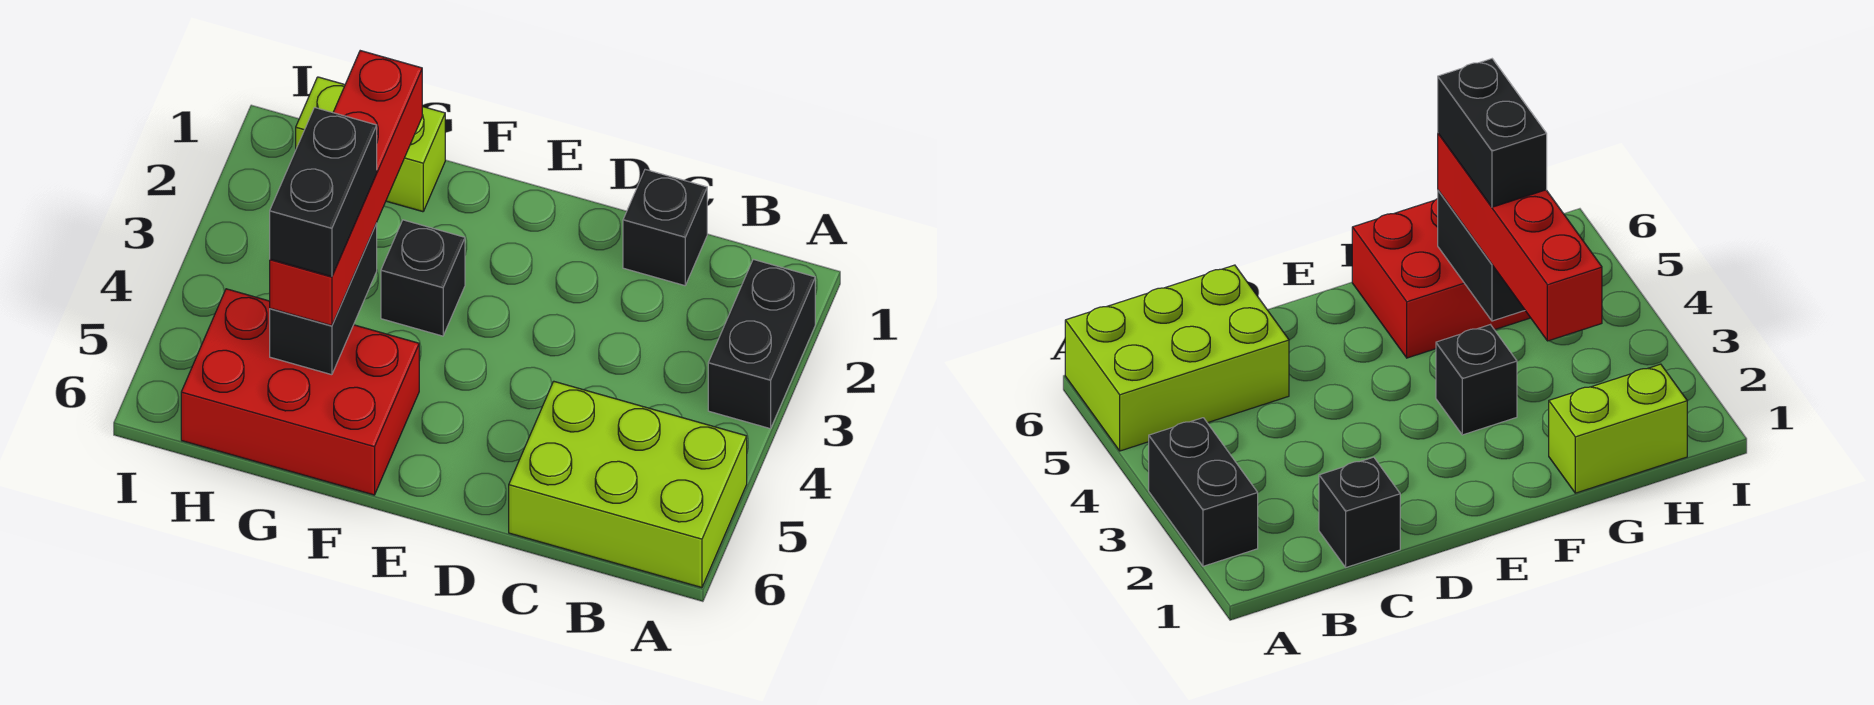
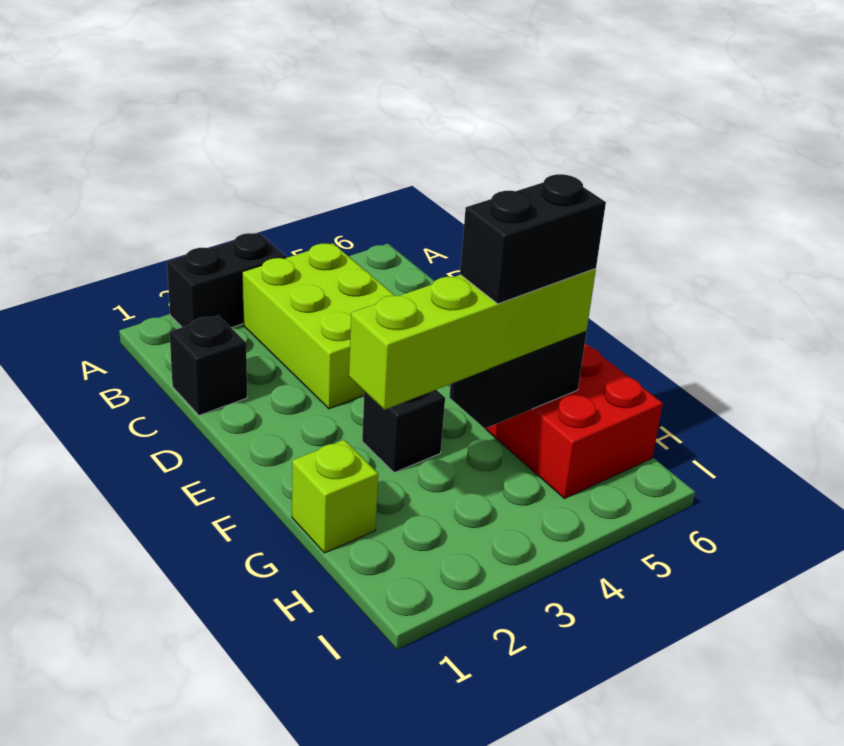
lime 2x3 brick [509,381,747,588] -> lime 2x3 brick moved to [242,243,395,409]
lime 1x2 brick [296,77,445,212] -> lime 1x1 brick [292,440,378,553]
red 1x4 brick [270,51,422,326] -> lime 1x4 brick [349,269,596,410]

